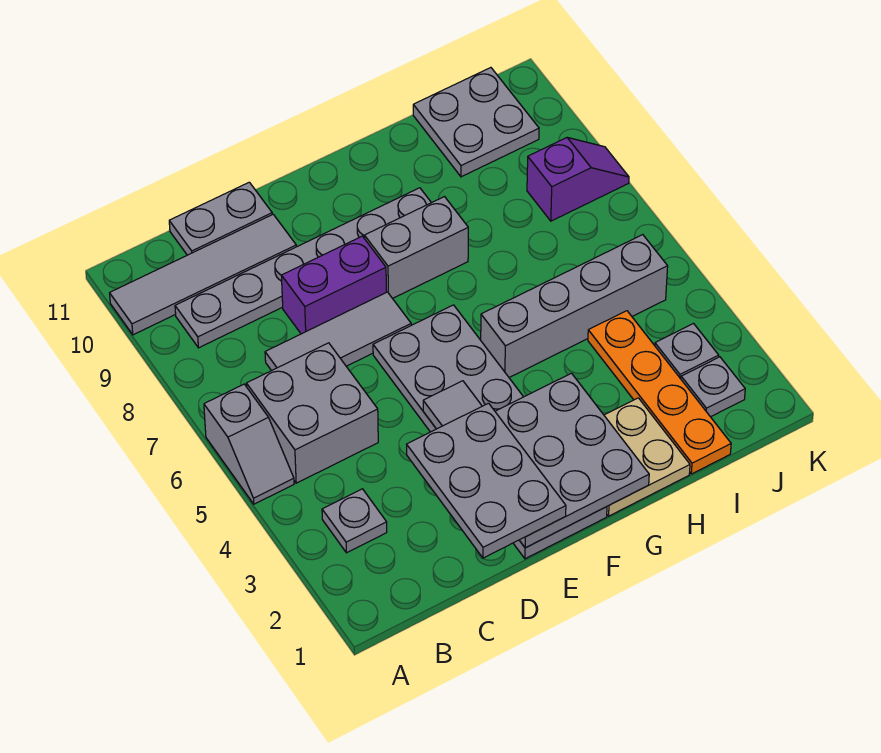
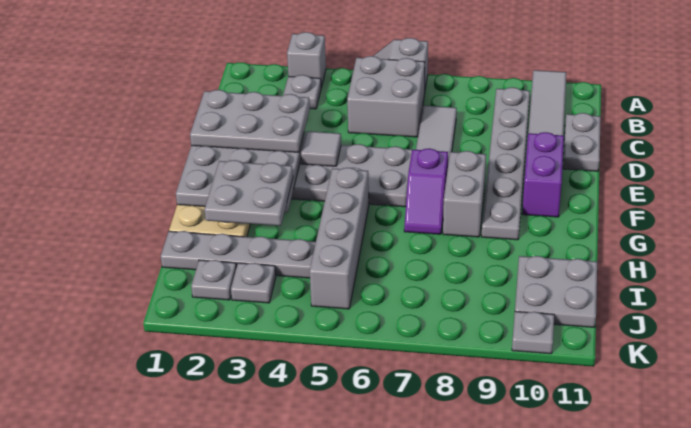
none -> grey 1x1 brick [287,32,326,88]
purple 1x2 brick [281,236,386,334] -> purple 1x2 brick moved to [522,132,564,217]
none -> grey 2x2 plate [204,160,293,226]
orange 1x4 plate [588,311,731,474] -> grey 1x4 plate [161,231,316,278]
purple 1x2 slope [527,137,629,221] -> purple 1x2 slope moved to [404,148,448,234]
none -> grey 1x1 plate [512,311,554,354]

